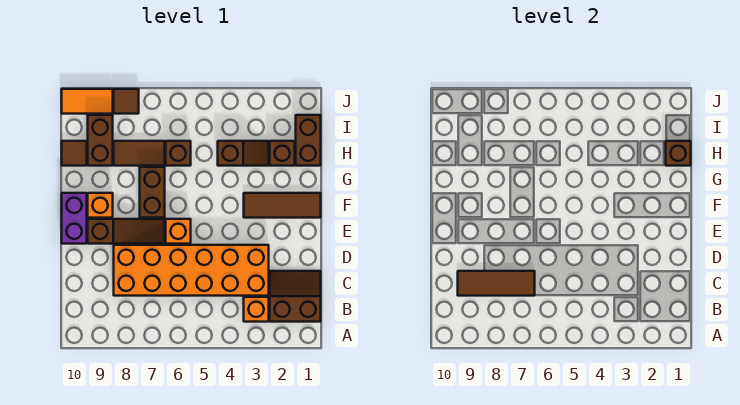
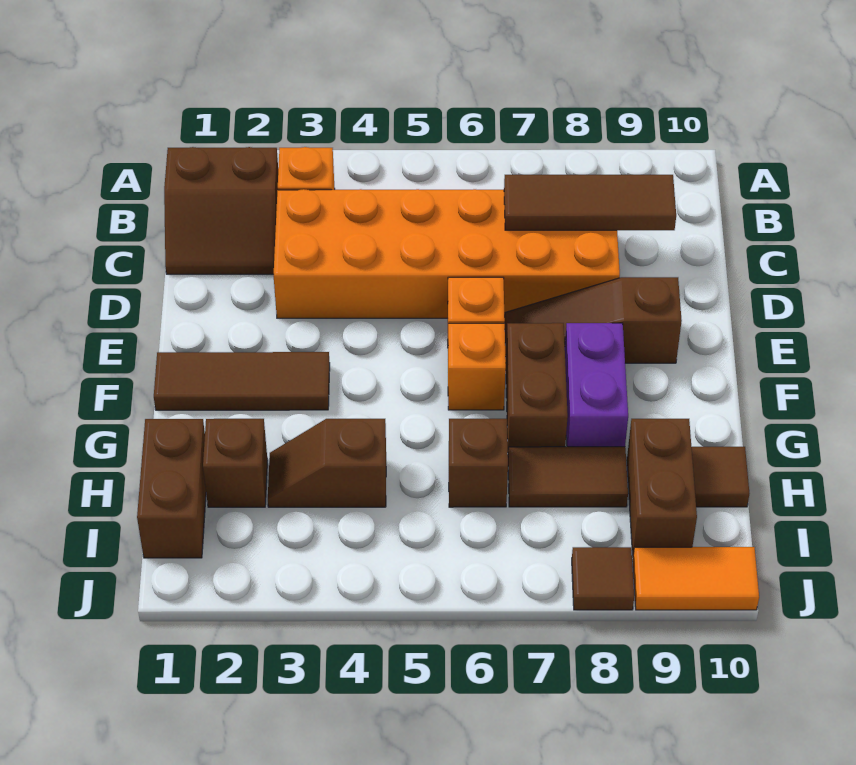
purple 1x2 brick [62,193,87,244] -> purple 1x2 brick moved to [565,323,628,447]
orange 1x1 brick [88,193,113,218] -> orange 1x1 brick moved to [448,323,506,410]
brown 1x1 brick [666,141,691,166] -> none

